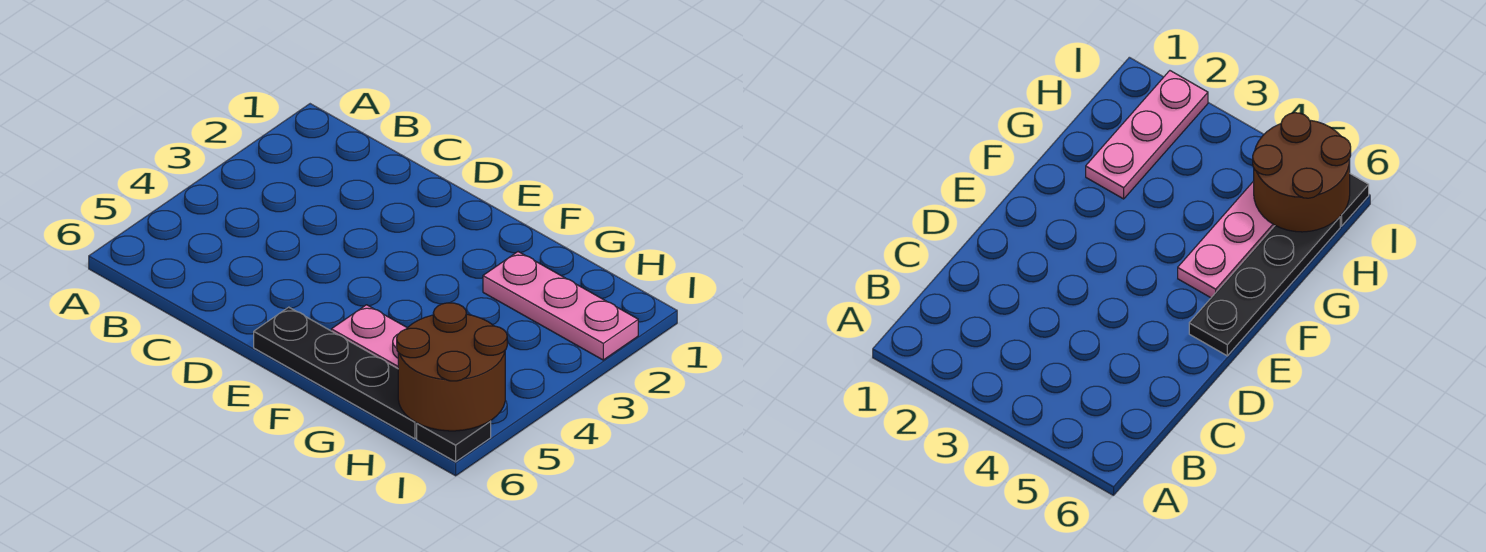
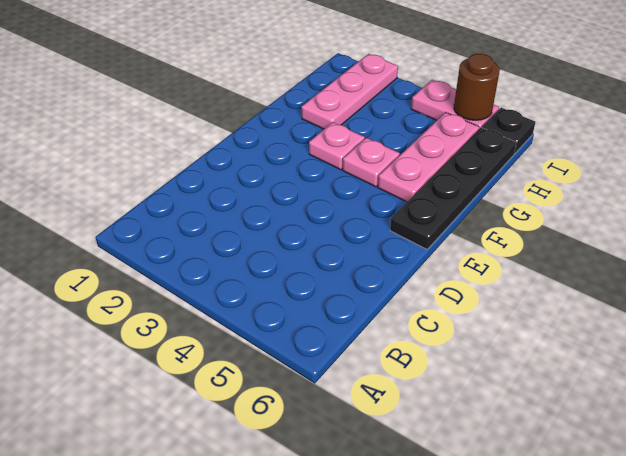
none -> pink 1x1 plate [309,122,365,170]
none -> pink 1x1 plate [343,138,400,187]
brown 2x2 round brick [397,303,507,431] -> brown 1x1 round brick [454,54,500,120]
none -> pink 1x2 plate [411,80,499,129]

